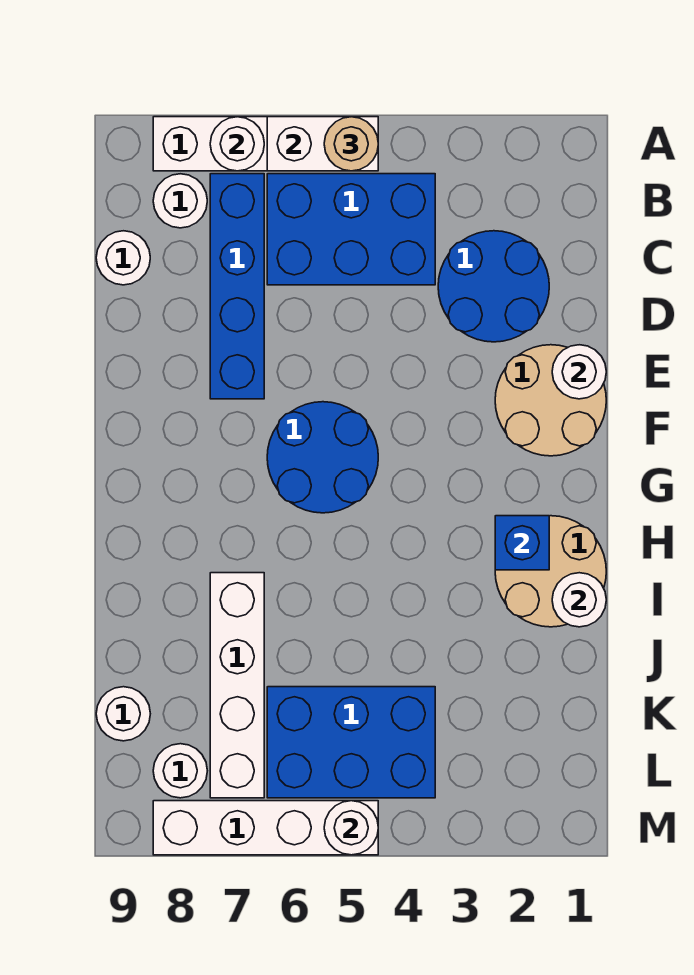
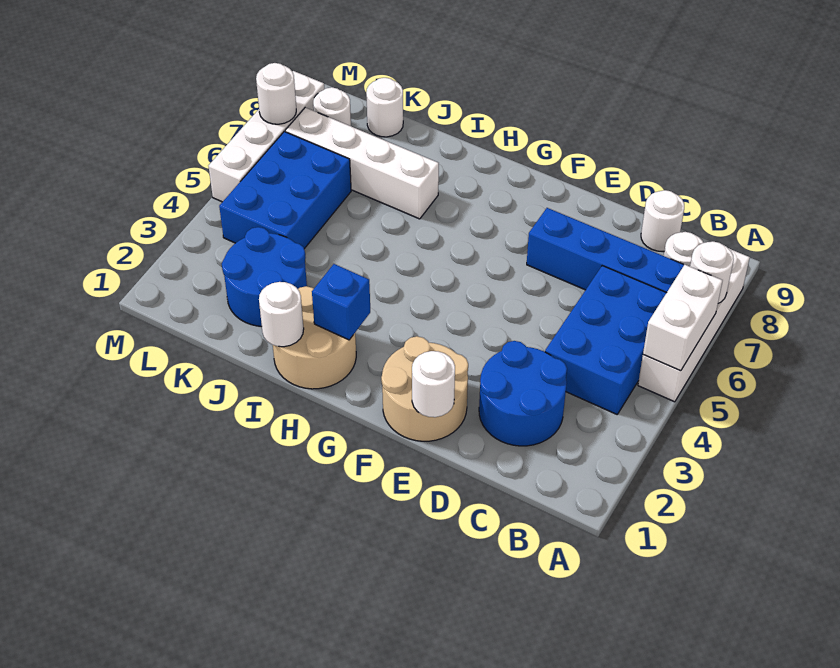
tan 1x1 round brick [324,117,378,171] -> none
blue 2x2 round brick [267,402,378,513] -> blue 2x2 round brick moved to [222,227,307,326]
white 1x1 round brick [324,801,378,855] -> white 1x1 round brick moved to [256,63,296,124]

